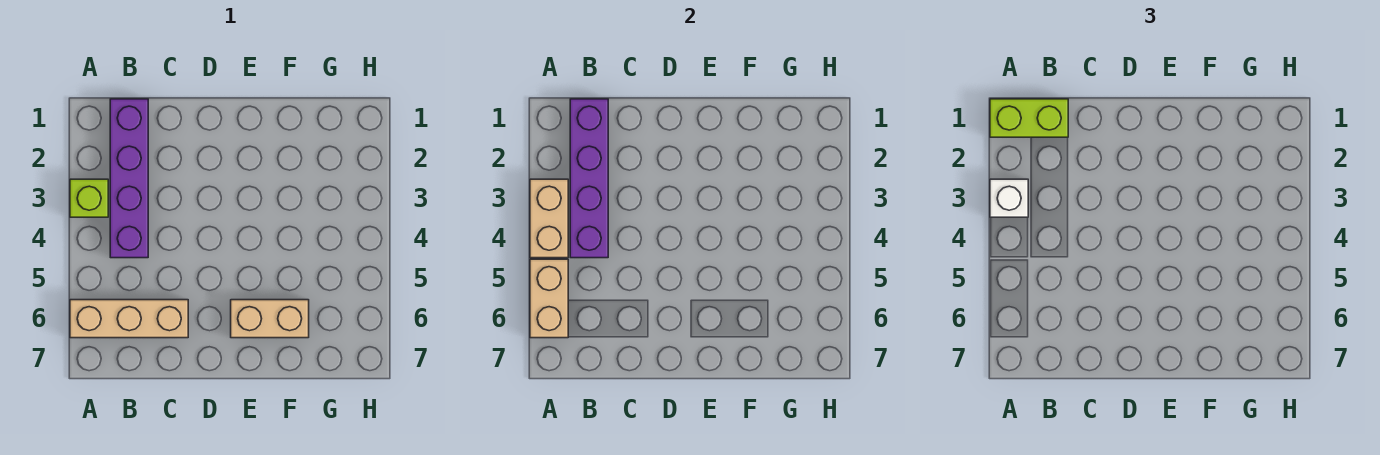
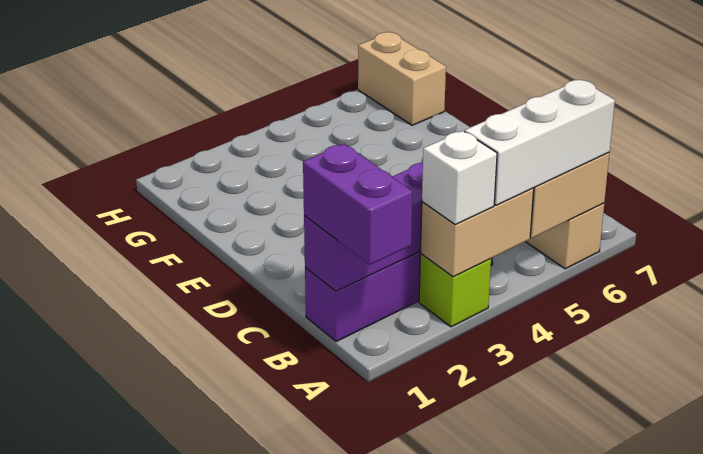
lime 1x2 brick [990,99,1068,137] -> purple 1x2 brick [303,144,412,265]
none -> white 1x3 brick [465,80,615,205]
tan 1x2 brick [231,300,309,338] -> tan 1x2 brick moved to [358,32,446,125]

